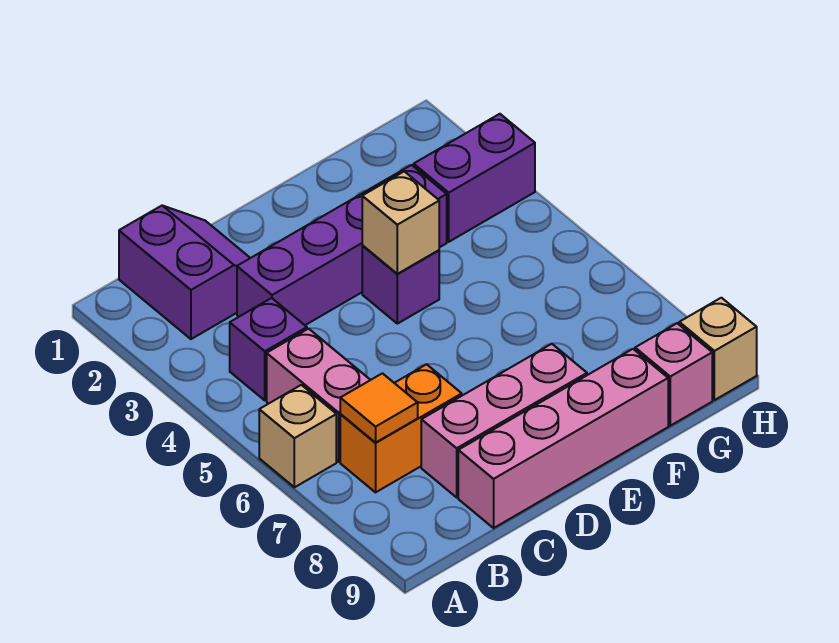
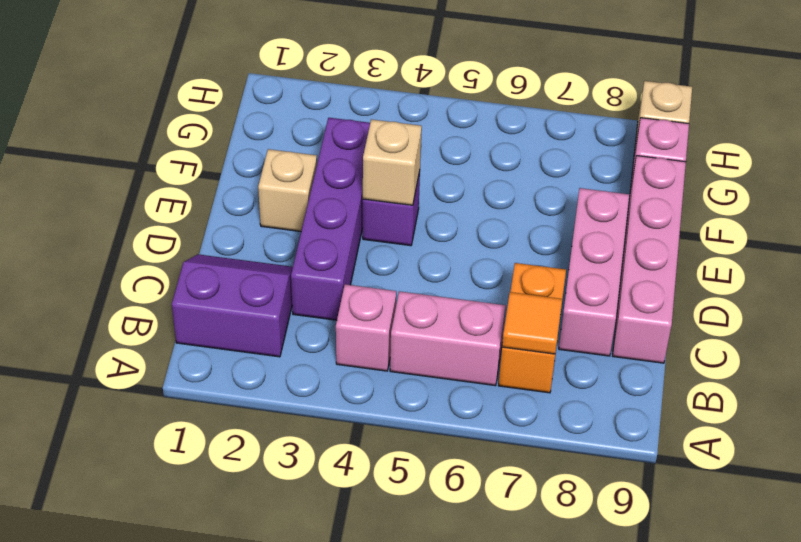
tan 1x1 brick [259,385,336,487] -> tan 1x1 brick moved to [258,149,317,231]
purple 1x1 brick [230,298,307,400] -> pink 1x1 brick [336,284,396,371]
purple 1x2 brick [414,114,535,242] -> none

